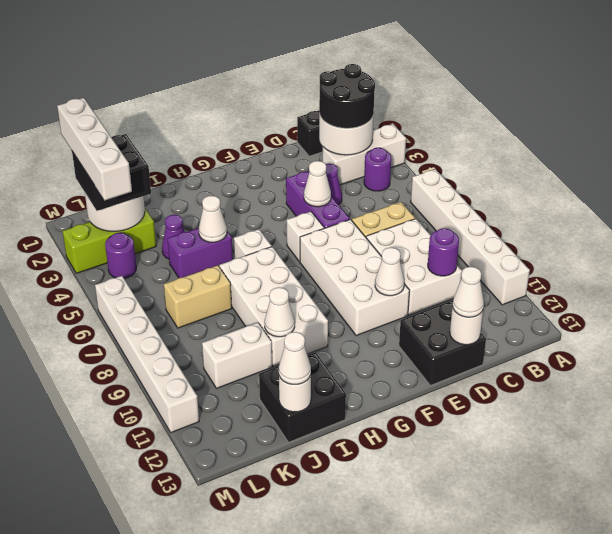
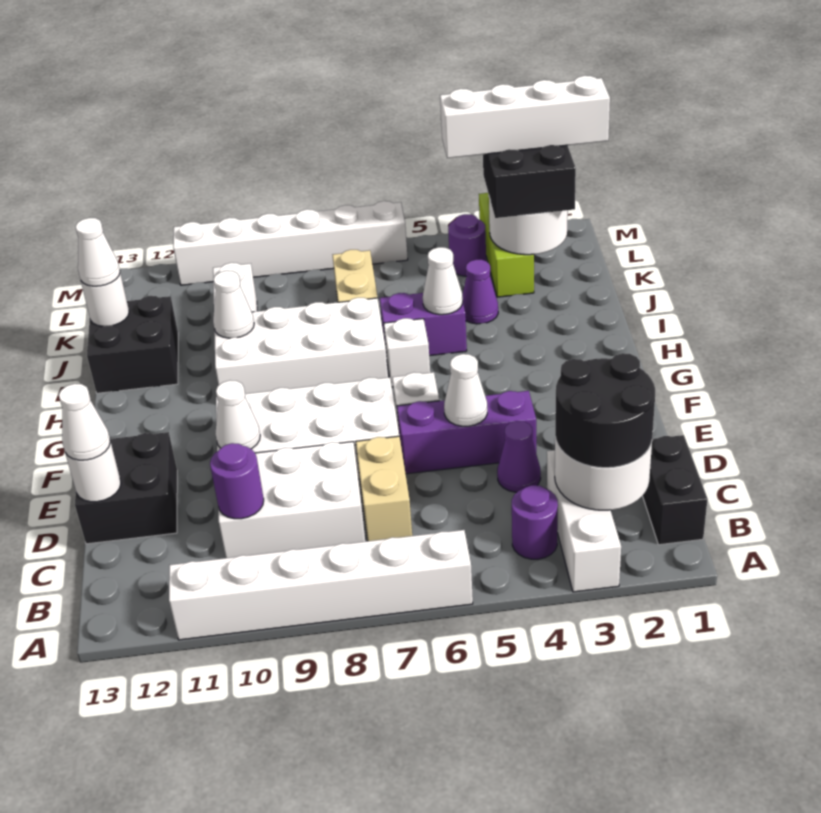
purple 1x2 brick [167,228,233,278] -> purple 1x2 brick turned to [380,293,467,358]

